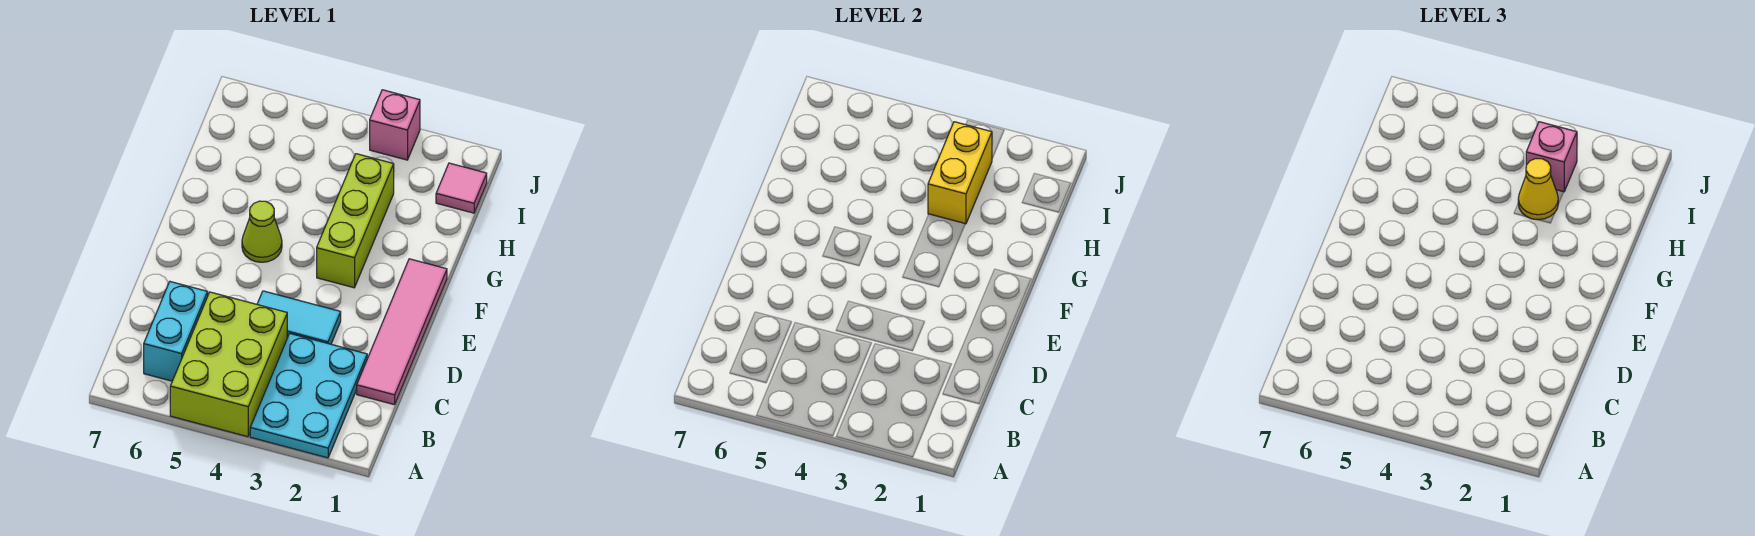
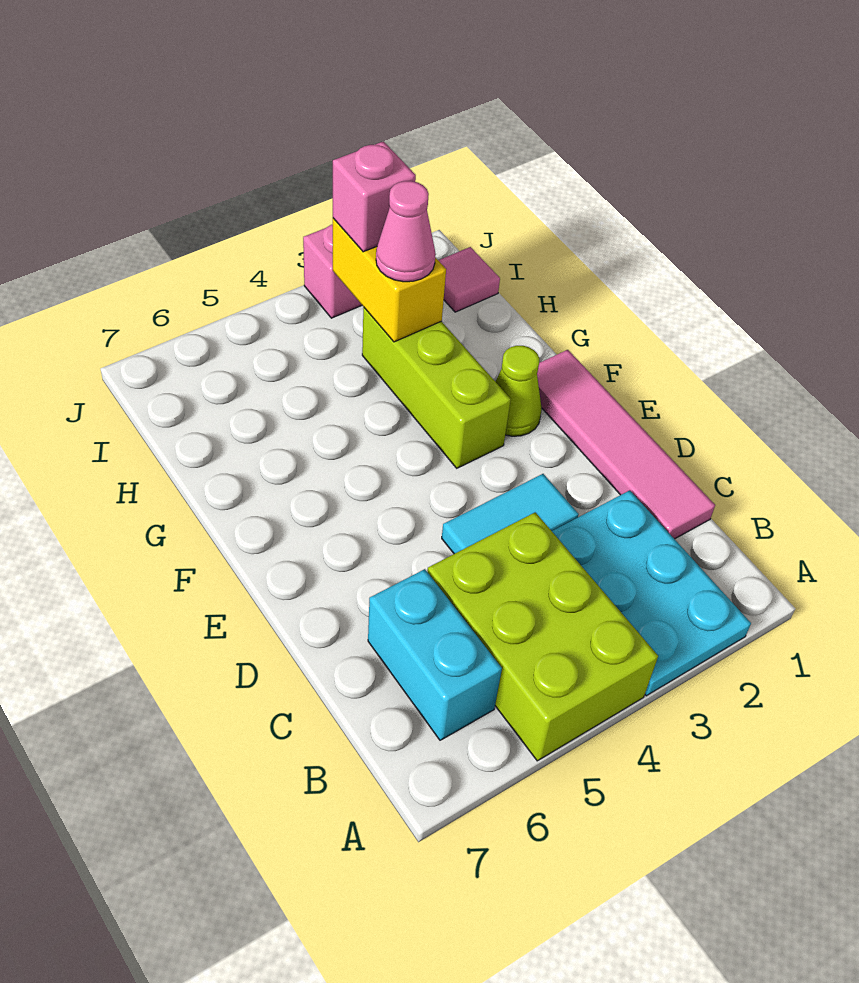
lime 1x1 cone [242,201,282,262] -> lime 1x1 cone moved to [496,346,542,436]
yellow 1x1 cone [1518,159,1558,220] -> pink 1x1 cone [376,181,436,282]

